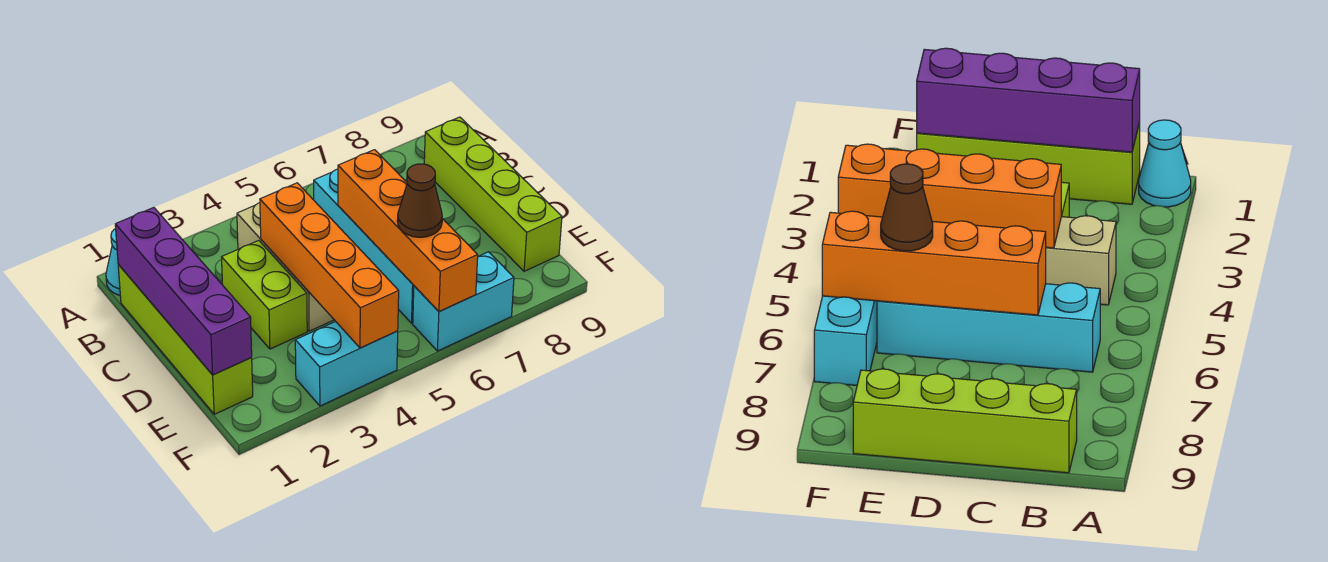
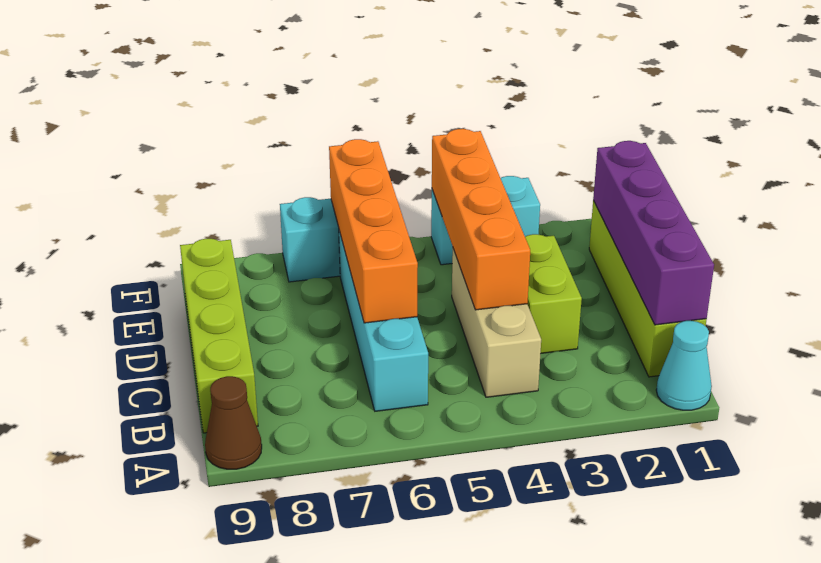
brown 1x1 cone [397,164,442,237] -> brown 1x1 cone moved to [205,376,262,469]

